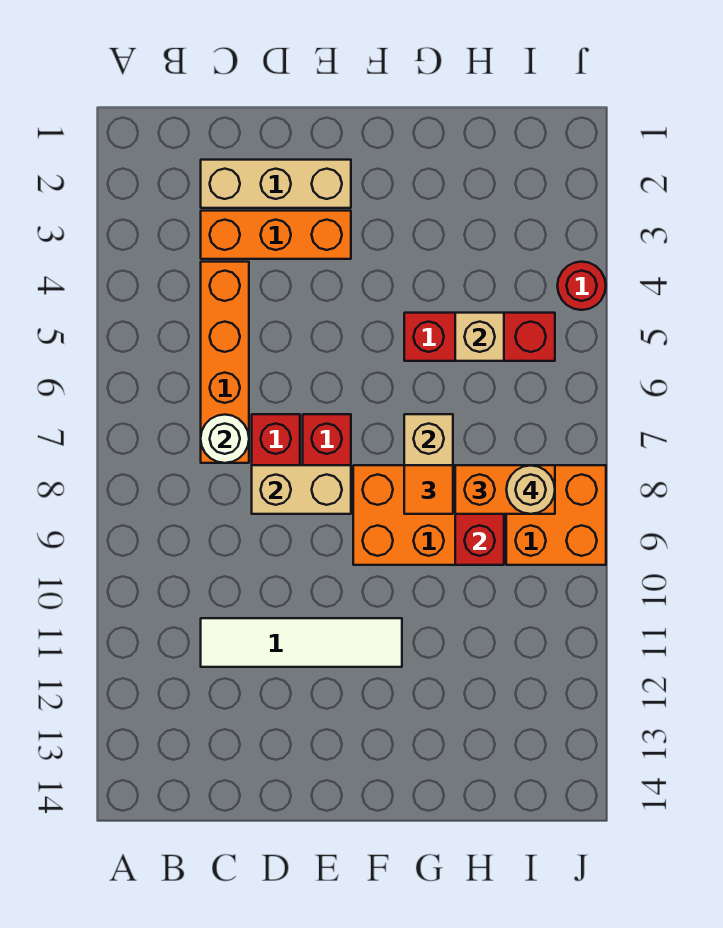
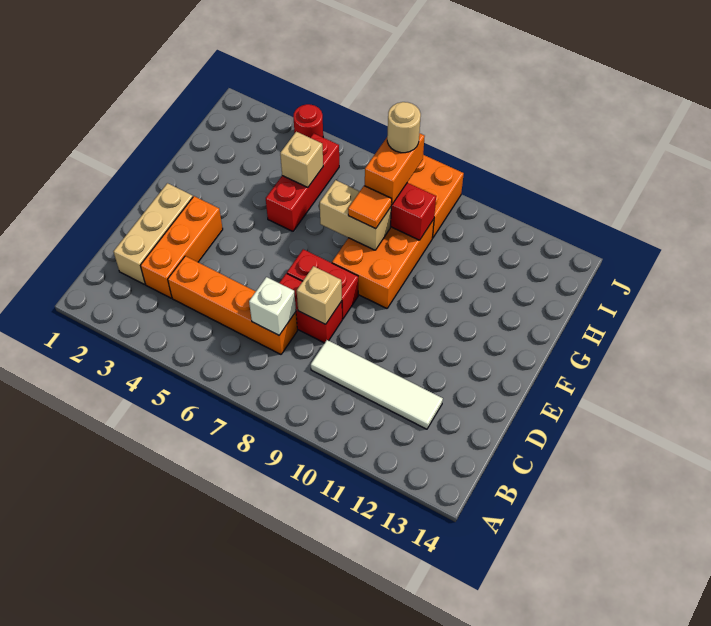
white 1x1 round brick [201,415,249,463] -> white 1x1 brick [249,277,296,335]
white 1x4 tile [201,618,402,667] -> white 1x4 tile turned to [311,340,443,429]
tan 1x2 brick [252,465,351,514] -> tan 1x1 brick [297,266,342,324]

